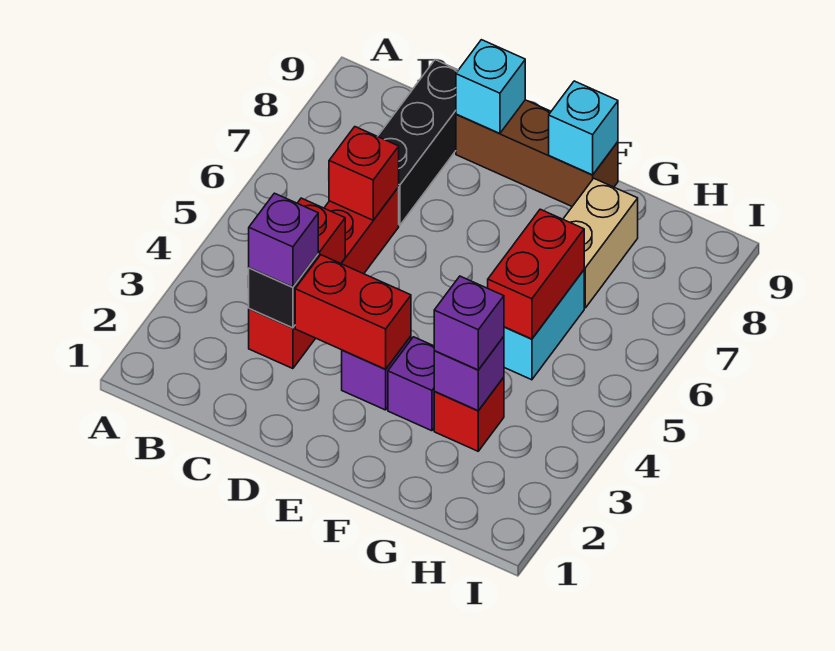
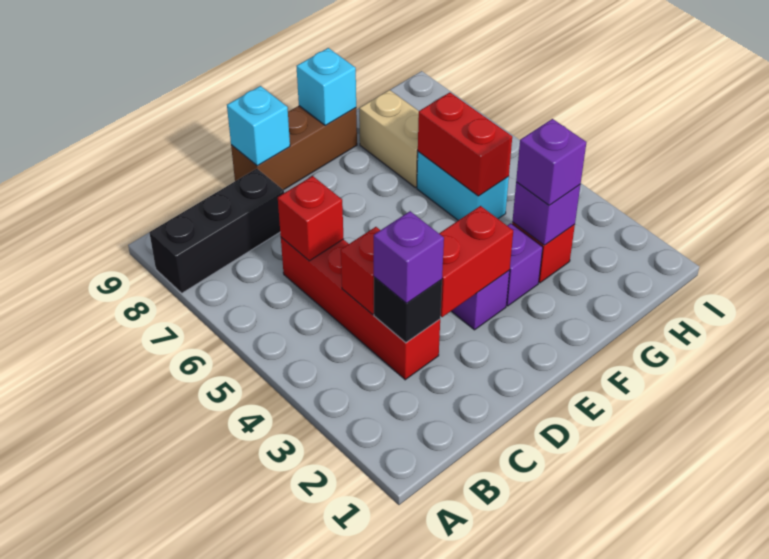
black 1x3 brick [378,60,458,225] -> black 1x3 brick turned to [149,169,284,293]

